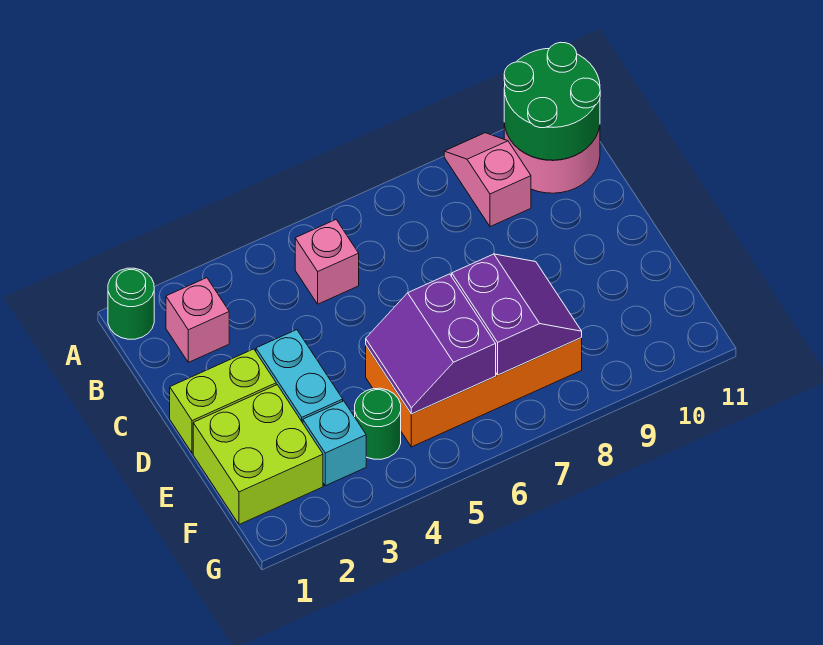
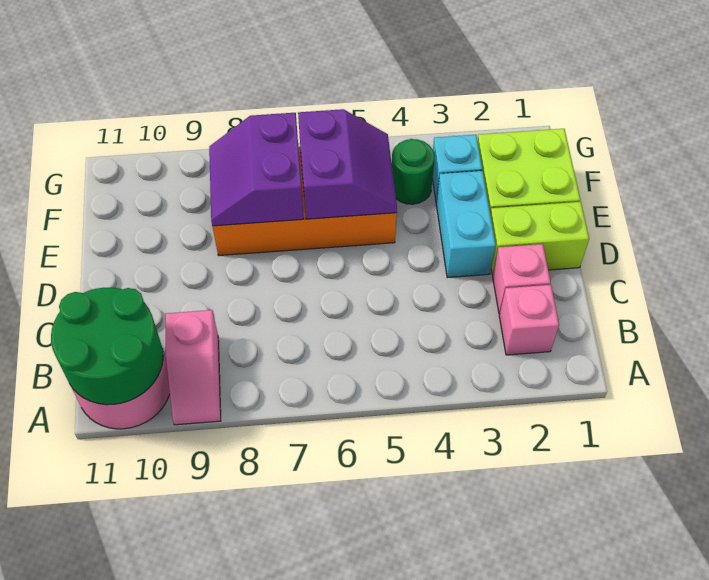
green 1x1 round brick [108,268,154,339] -> none
pink 1x1 brick [295,220,359,304] -> pink 1x1 brick moved to [493,244,551,314]

